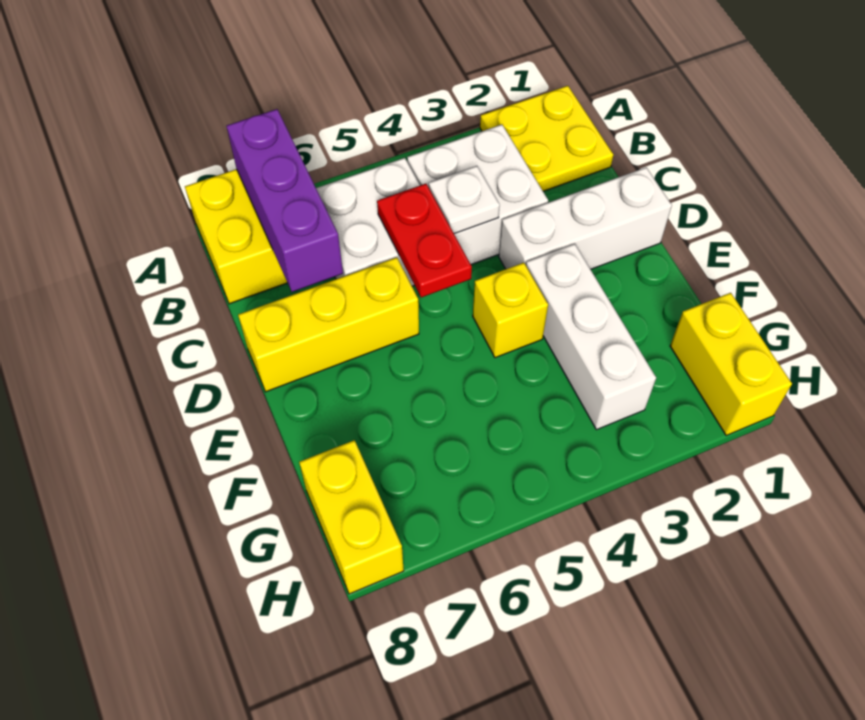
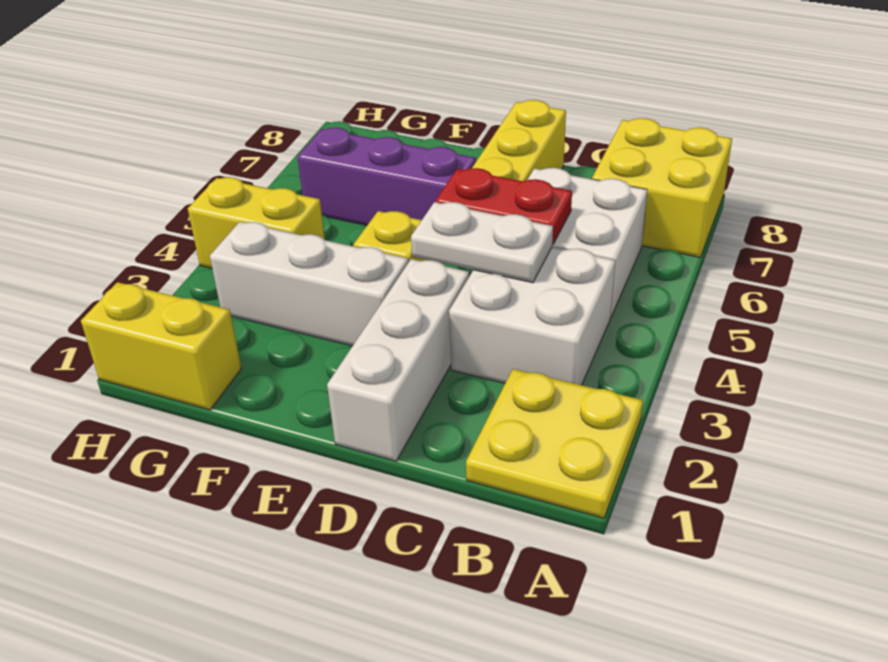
purple 1x3 brick [226,109,343,292] -> purple 1x3 brick moved to [297,128,476,225]
white 1x1 plate [429,166,500,234] -> white 1x2 plate [411,202,553,283]
yellow 1x2 brick [299,440,404,594] -> yellow 1x2 brick moved to [188,177,325,268]

